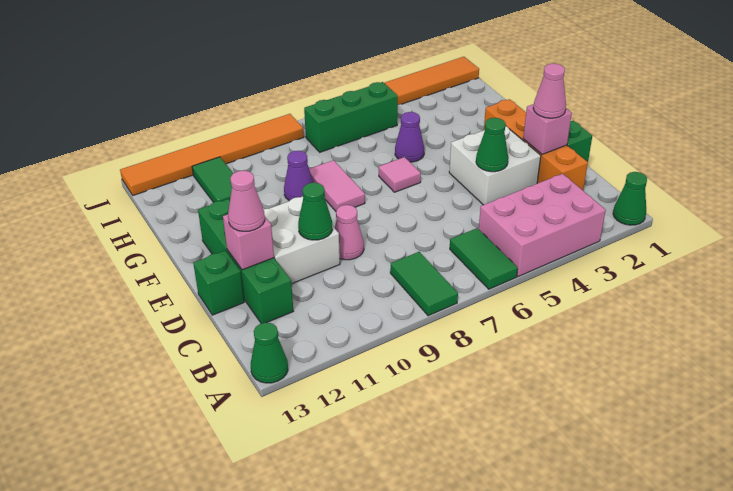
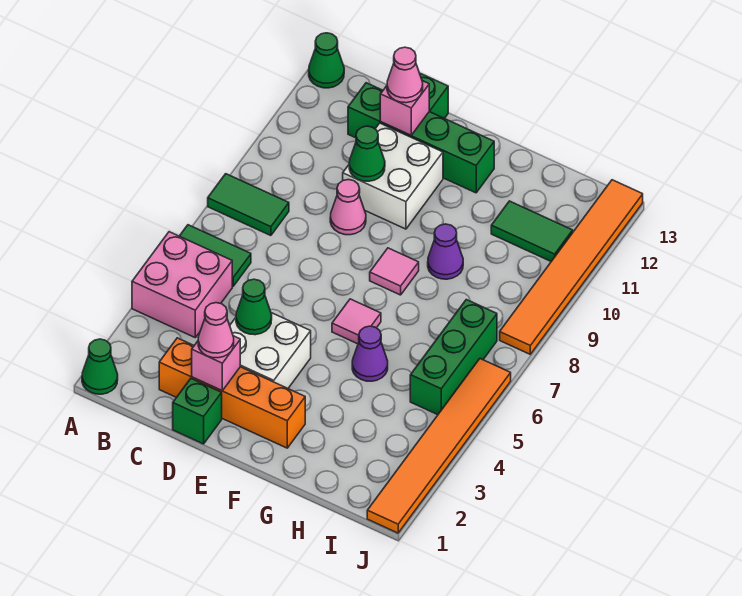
pink 2x3 brick [479,174,606,277] -> pink 2x2 brick [132,232,232,337]
pink 1x2 tile [309,160,365,211] -> pink 1x1 tile [370,248,419,295]

